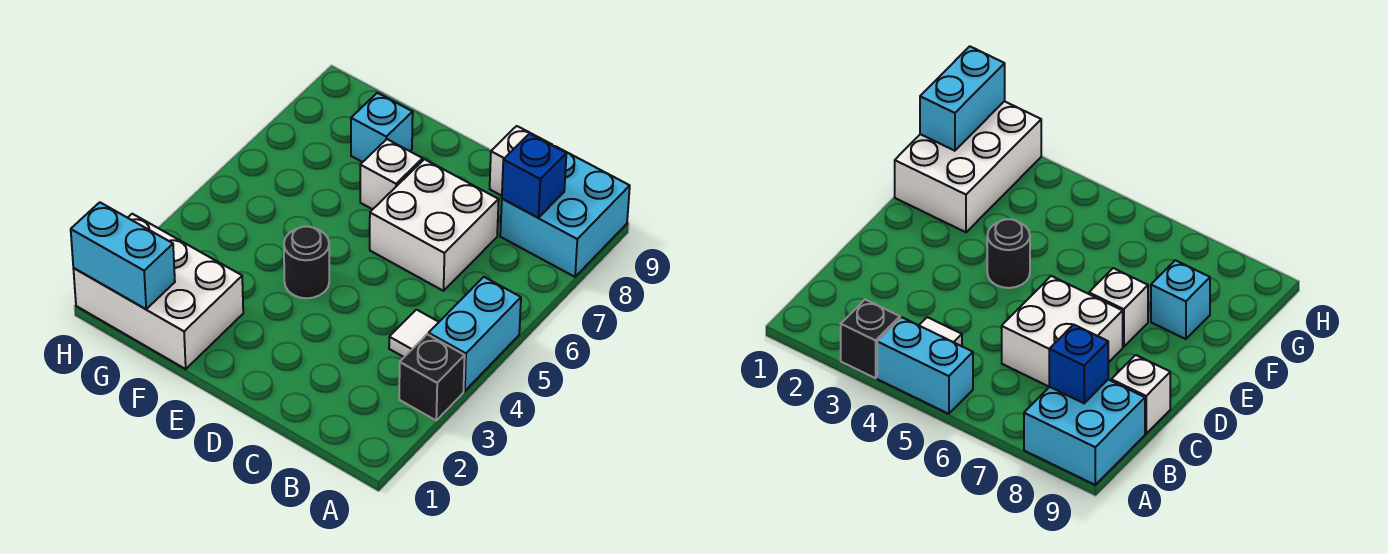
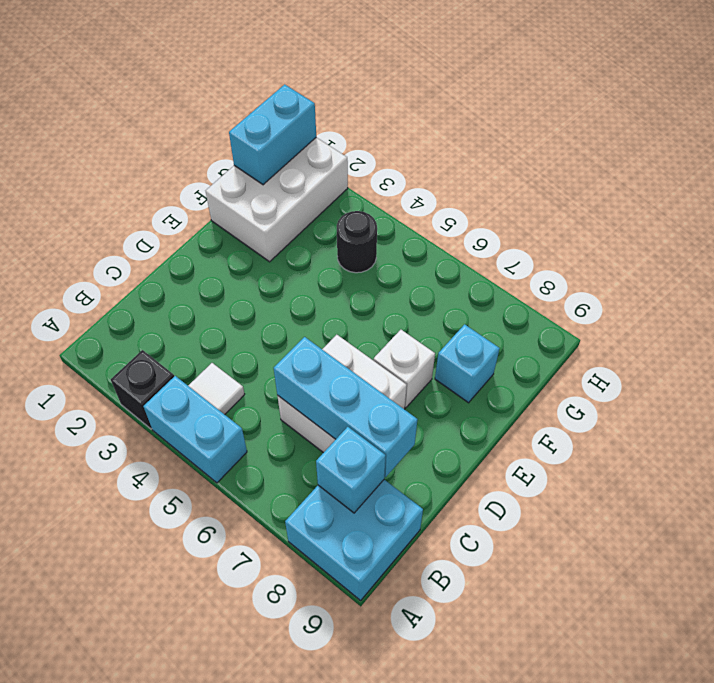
blue 1x1 brick [502,134,566,218] -> cyan 1x1 brick [316,427,386,513]
none -> cyan 1x3 brick [274,337,418,477]
white 1x1 brick [490,126,552,196] -> none
black 1x1 round brick [284,226,329,298] -> black 1x1 round brick moved to [337,211,377,273]

